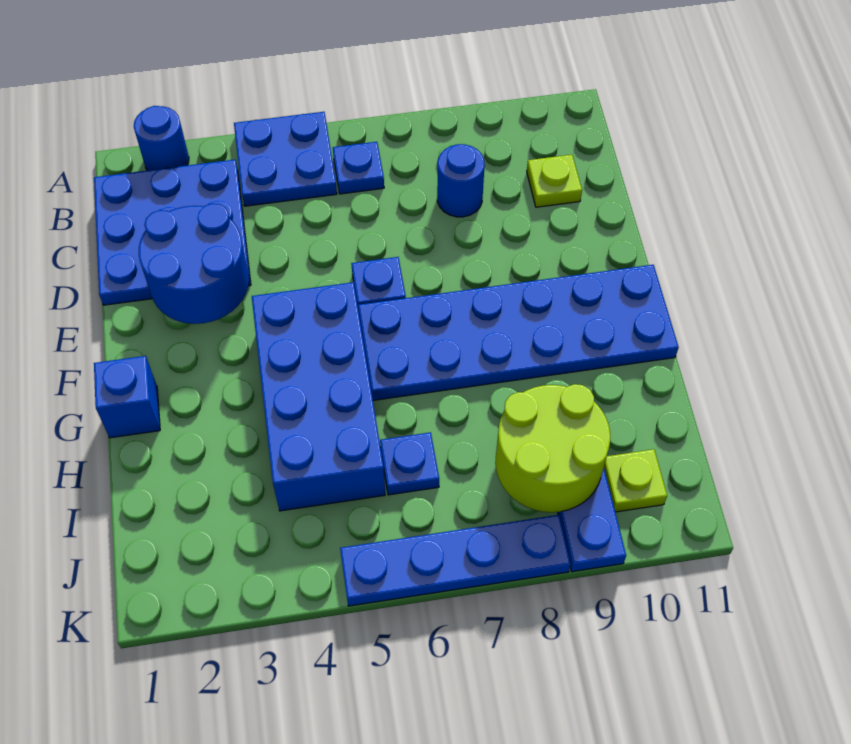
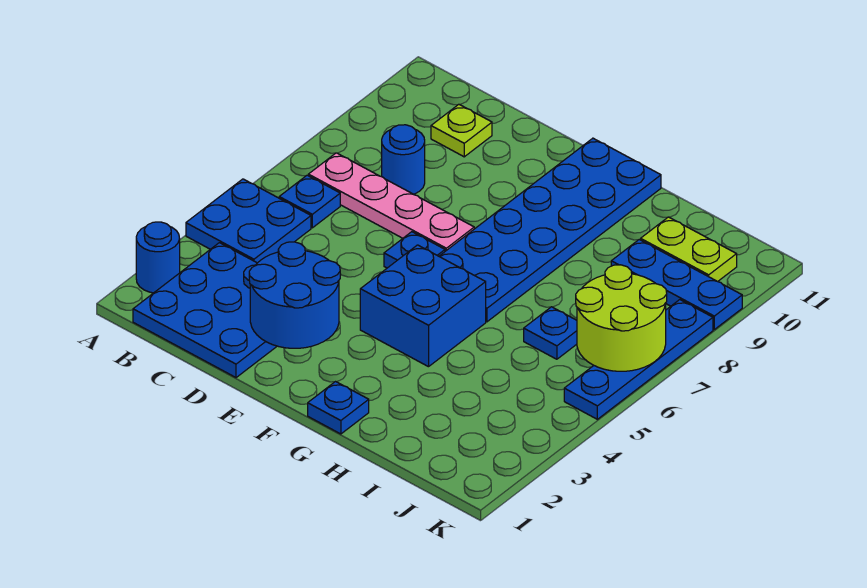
none -> pink 1x4 plate [308,153,474,251]
blue 2x4 brick [252,282,385,511] -> blue 2x2 brick [360,245,486,367]
blue 1x1 brick [94,356,160,438] -> blue 1x1 plate [308,382,369,434]
lime 2x2 round brick [495,384,610,512] -> lime 2x2 round brick moved to [576,265,667,371]
lime 1x1 plate [604,449,667,512] -> lime 1x2 plate [641,217,737,282]

